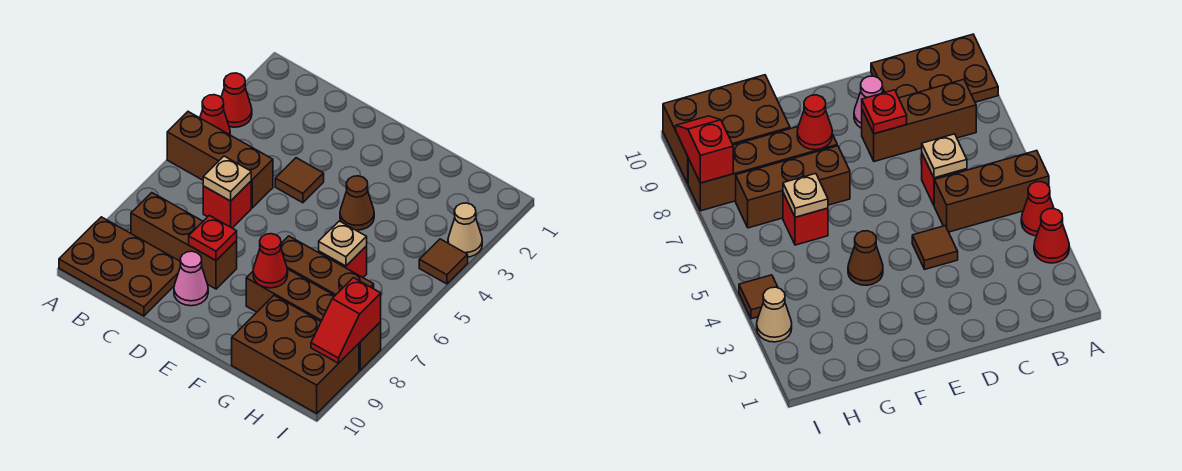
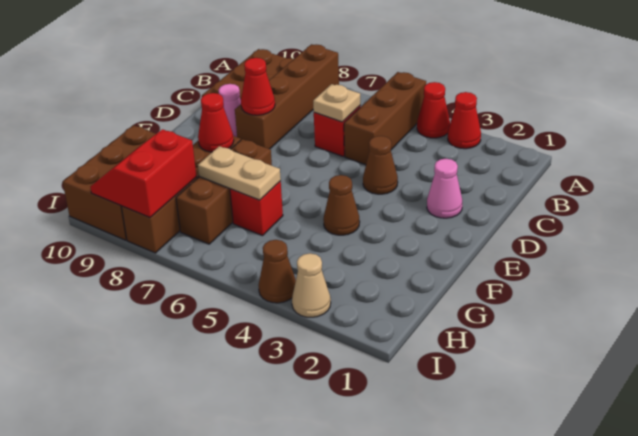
brown 1x3 brick [131,193,237,289] -> brown 1x4 brick [235,44,339,149]
none -> pink 1x1 cone [427,159,462,218]
brown 1x1 tile [275,158,324,203] -> brown 1x1 cone [363,136,398,194]
red 1x1 plate [189,215,237,260] -> red 1x1 cone [241,58,275,115]
tan 1x1 plate [319,221,367,266] -> tan 1x2 plate [198,146,281,200]
brown 1x1 tile [419,239,468,284] -> brown 1x1 cone [258,240,296,303]
red 1x2 slope [311,278,381,363] -> red 2x2 slope [90,129,196,217]

